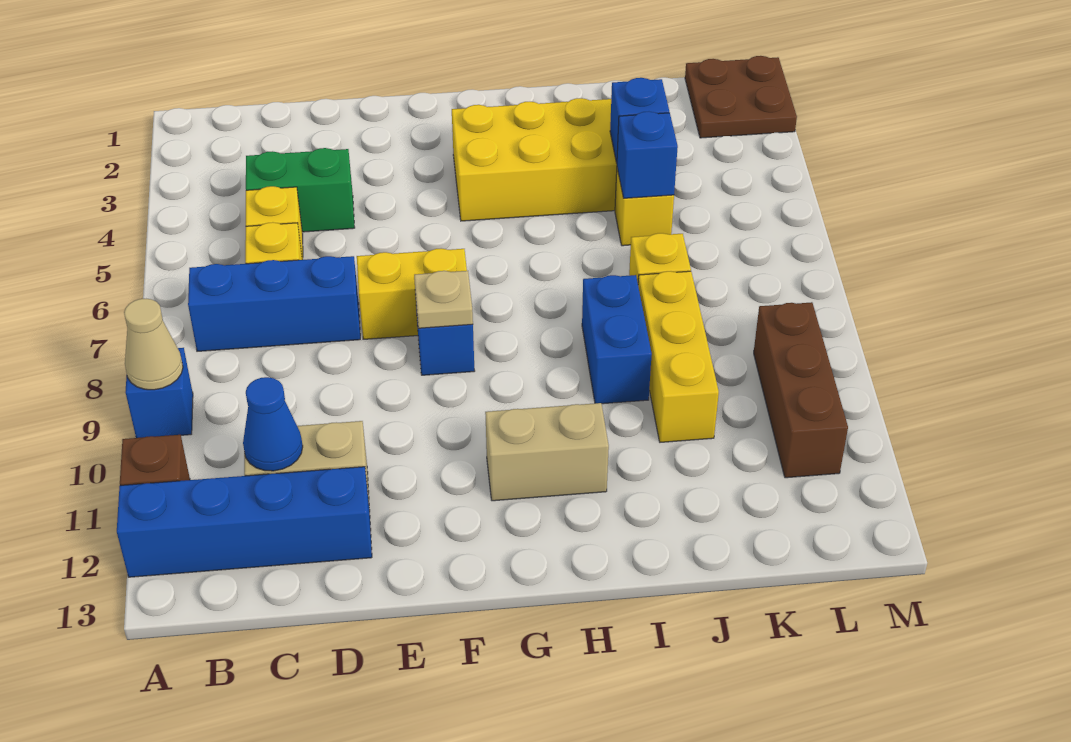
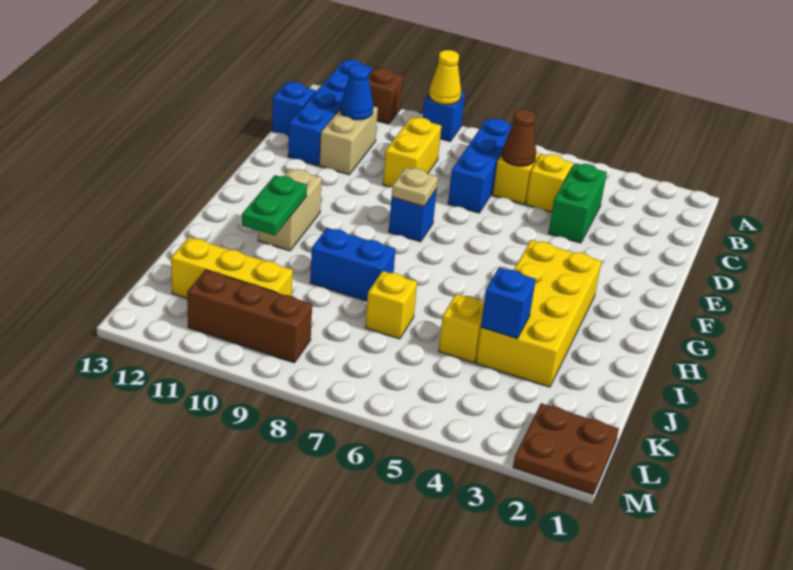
tan 1x1 cone [124,299,183,390] -> yellow 1x1 cone [429,50,461,105]
none -> brown 1x1 cone [502,109,536,166]
yellow 1x2 brick [357,248,467,339] -> yellow 1x2 brick moved to [383,117,441,187]
none -> green 1x2 plate [242,175,307,236]
blue 1x1 brick [617,112,678,198] -> blue 1x1 brick moved to [272,82,316,136]
yellow 1x3 brick [638,271,719,442] -> yellow 1x3 brick moved to [171,237,293,298]

